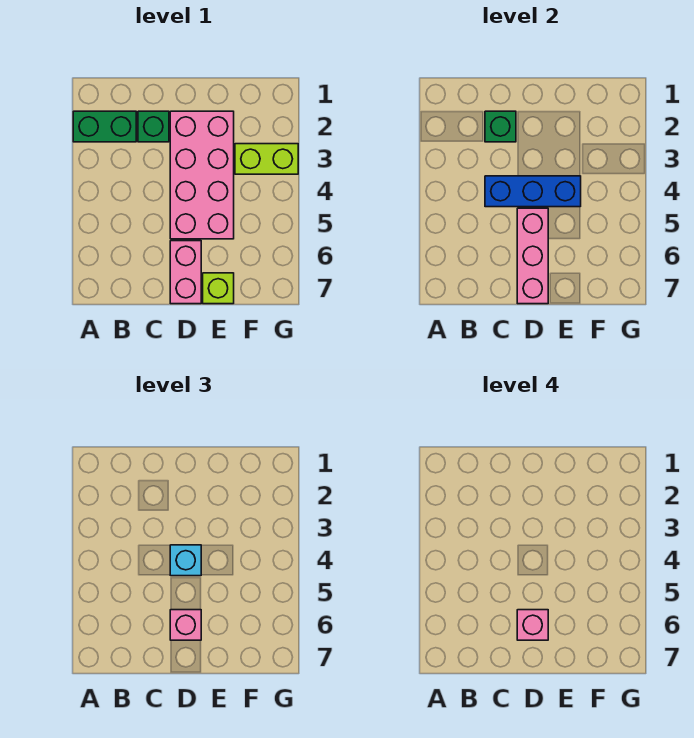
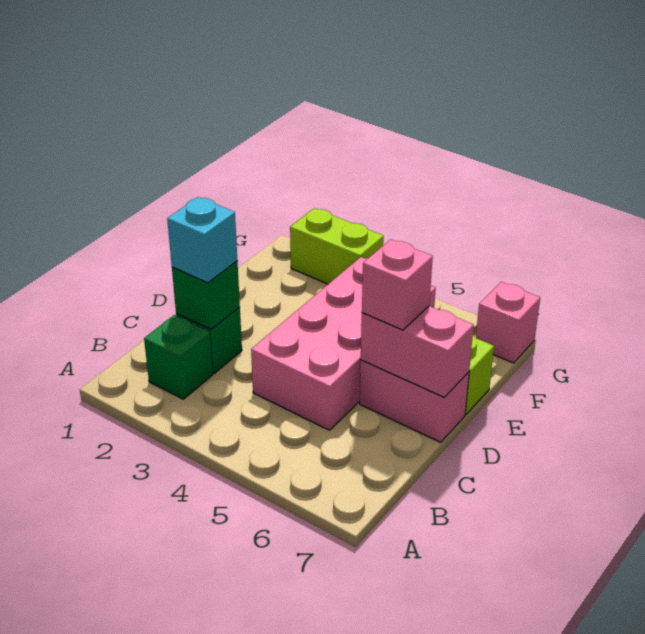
green 1x2 brick [73,111,136,142] -> green 1x1 brick [144,315,213,399]
blue 1x3 brick [485,176,581,207] -> none
pink 2x4 brick [170,111,234,239] -> pink 2x4 brick turned to [251,257,436,430]
cyan 1x1 brick [170,545,201,576] -> cyan 1x1 brick moved to [167,197,237,283]
pink 1x3 brick [517,208,548,304] -> pink 1x2 brick [361,306,474,397]
pink 1x1 brick [517,610,548,640] -> pink 1x1 brick moved to [476,282,540,363]
lime 1x2 brick [235,144,298,174] -> lime 1x2 brick turned to [290,208,384,284]

